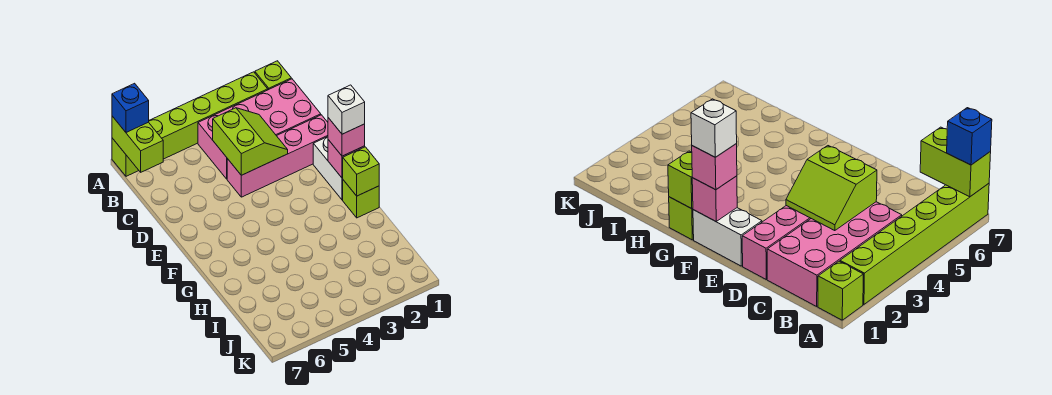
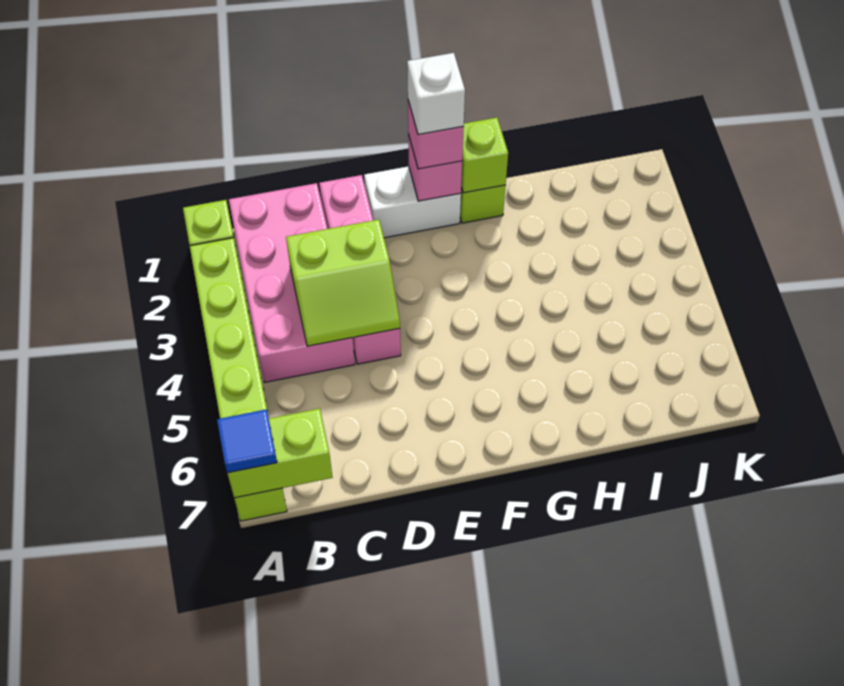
blue 1x1 brick [112,83,149,132] -> blue 1x1 tile [217,409,277,473]
lime 2x2 slope [213,108,288,175] -> lime 2x2 slope turned to [286,219,400,346]

